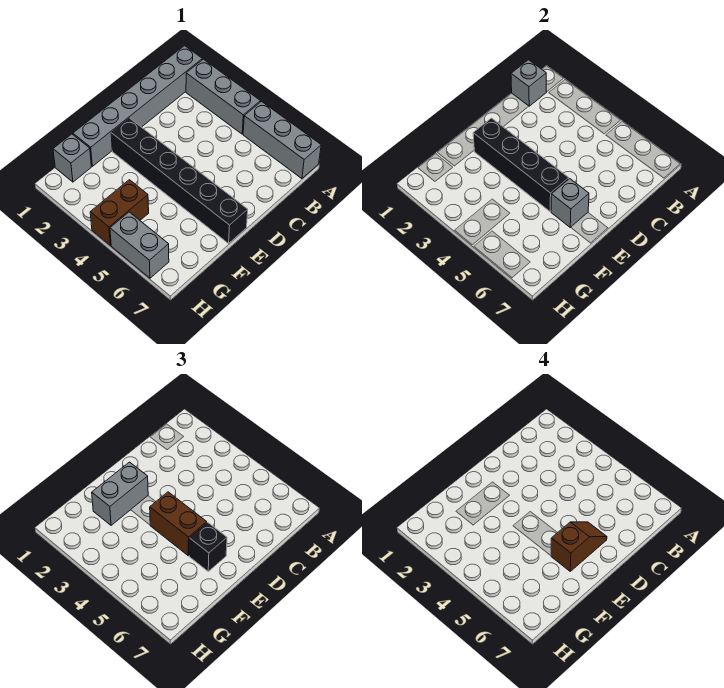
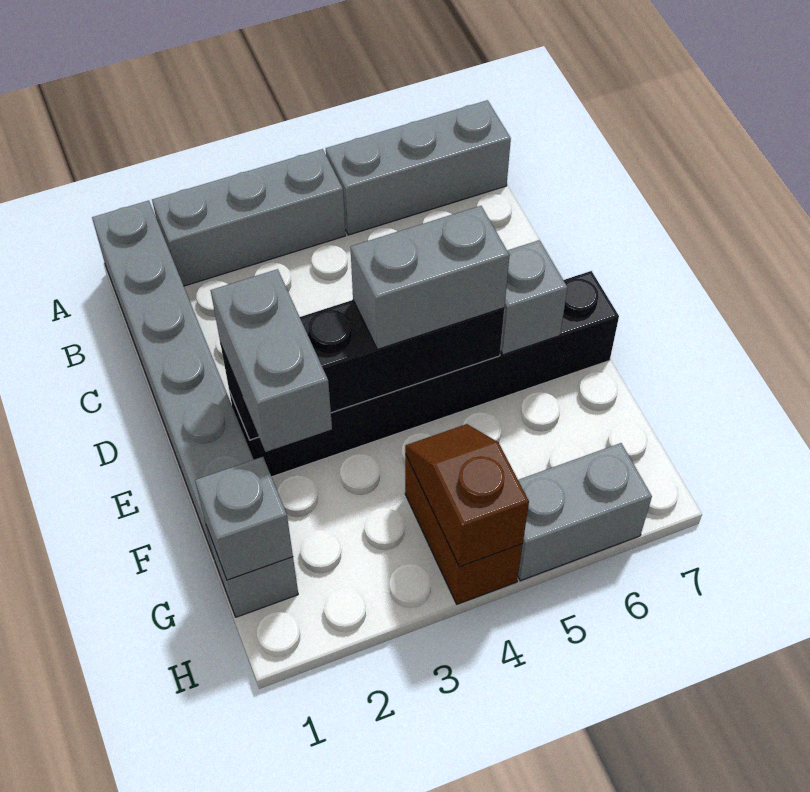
grey 1x1 brick [511,60,546,106] -> grey 1x1 brick moved to [195,457,293,580]
brown 1x2 slope [551,522,607,571] -> brown 1x2 slope moved to [405,424,529,567]
brown 1x2 brick [150,492,207,556] -> grey 1x2 brick [350,206,510,349]
black 1x1 brick [189,523,227,571] -> none

